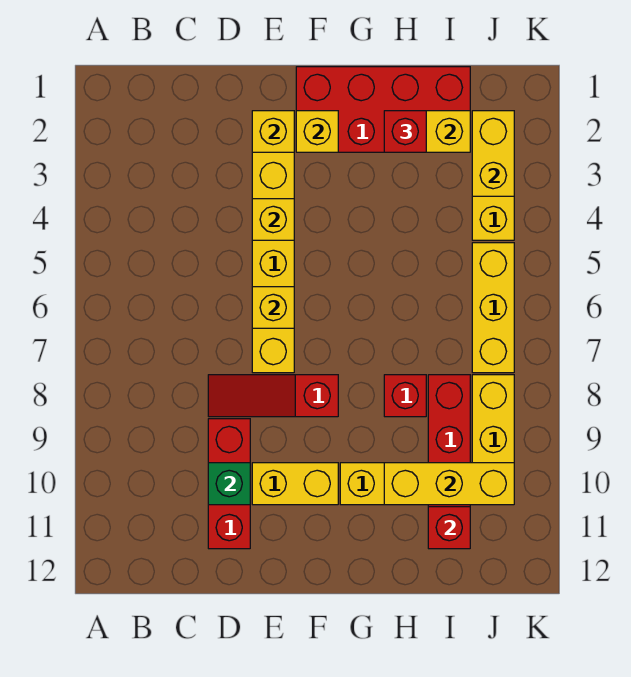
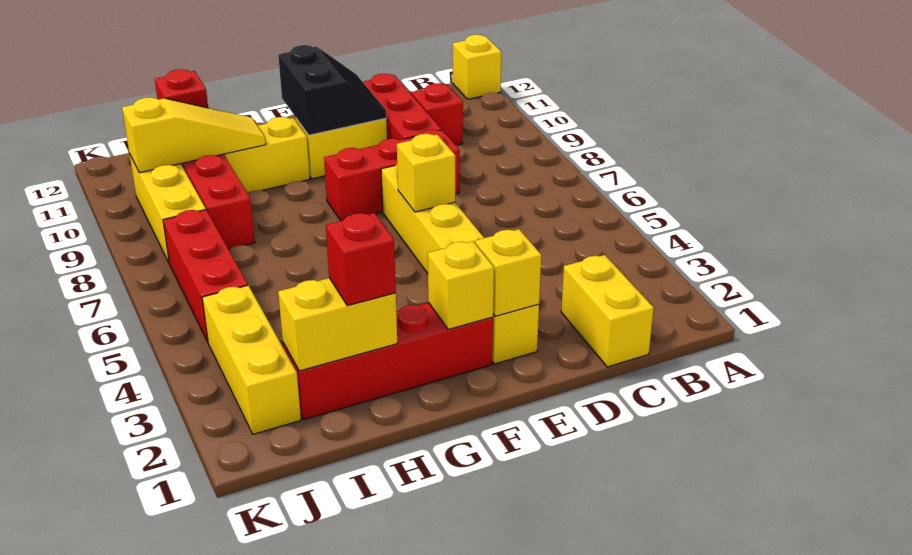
red 1x3 slope [208,375,338,417] -> red 1x3 brick [324,130,459,221]
green 1x1 brick [208,463,250,505] -> none
yellow 1x1 brick [252,199,294,240] -> yellow 1x1 brick moved to [453,35,501,99]
none -> black 2x2 slope [278,45,386,135]
red 2x4 brick [296,67,470,152] -> red 1x4 brick [283,303,493,419]
red 1x1 brick [384,375,426,417] -> red 1x1 brick moved to [412,83,463,145]
yellow 1x3 brick [384,463,514,505] -> yellow 1x3 slope [122,97,266,173]
yellow 1x2 brick [472,111,514,196] -> yellow 1x2 brick moved to [561,255,654,367]
yellow 1x3 brick [472,243,514,373] -> red 1x3 brick [163,210,248,342]

